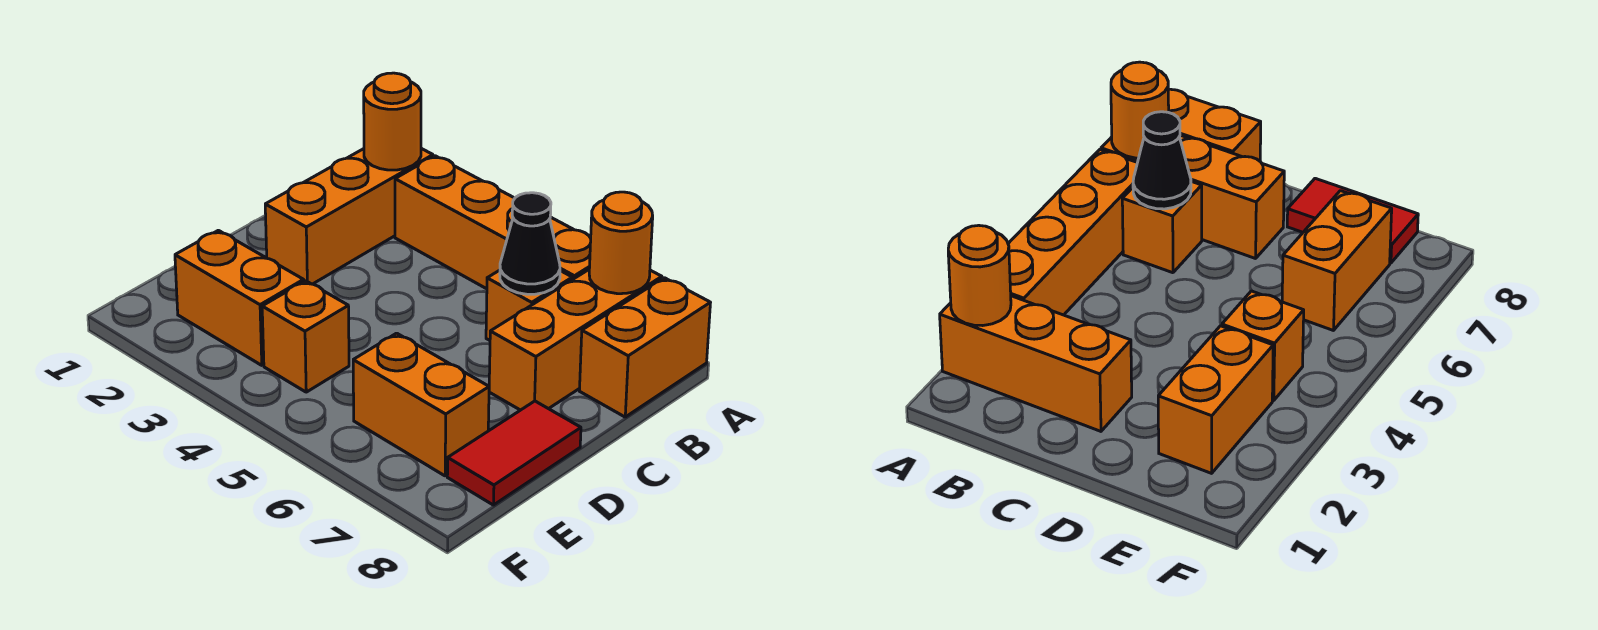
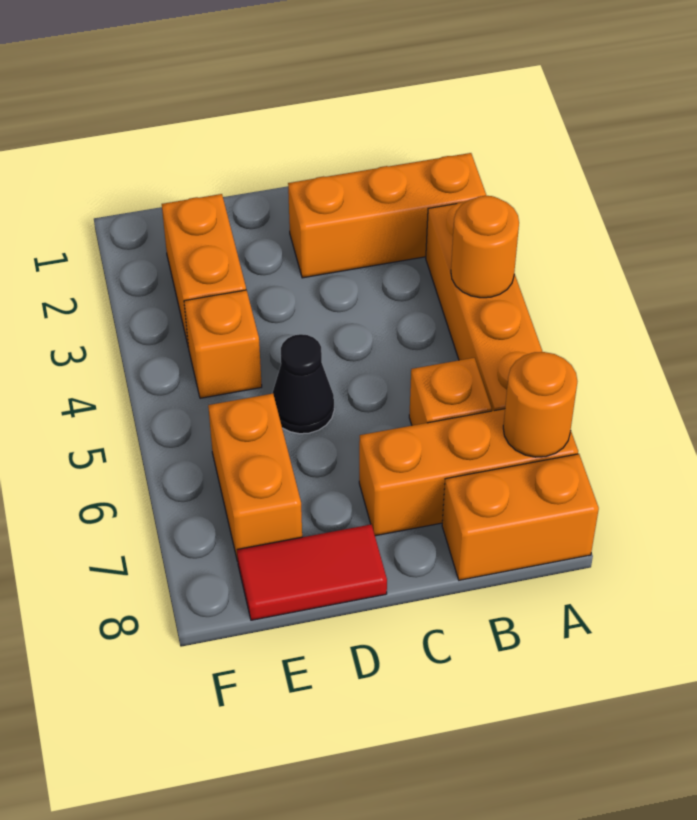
orange 1x1 round brick [364,73,421,170] -> orange 1x1 round brick moved to [451,196,519,298]
black 1x1 cone [500,193,560,294] -> black 1x1 cone moved to [272,334,334,434]

